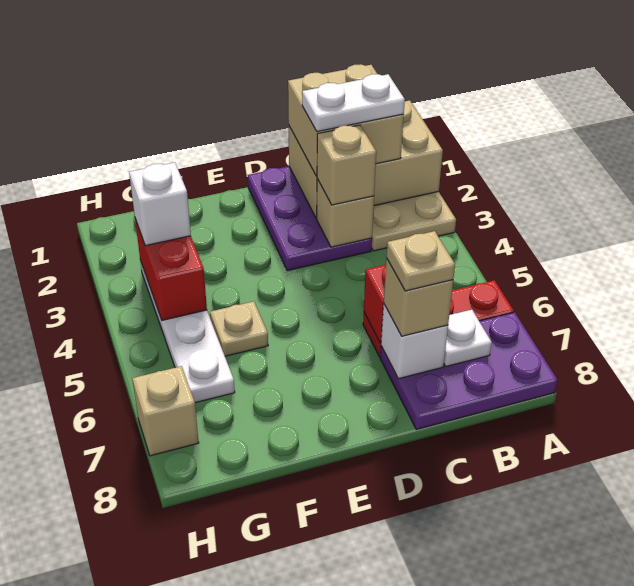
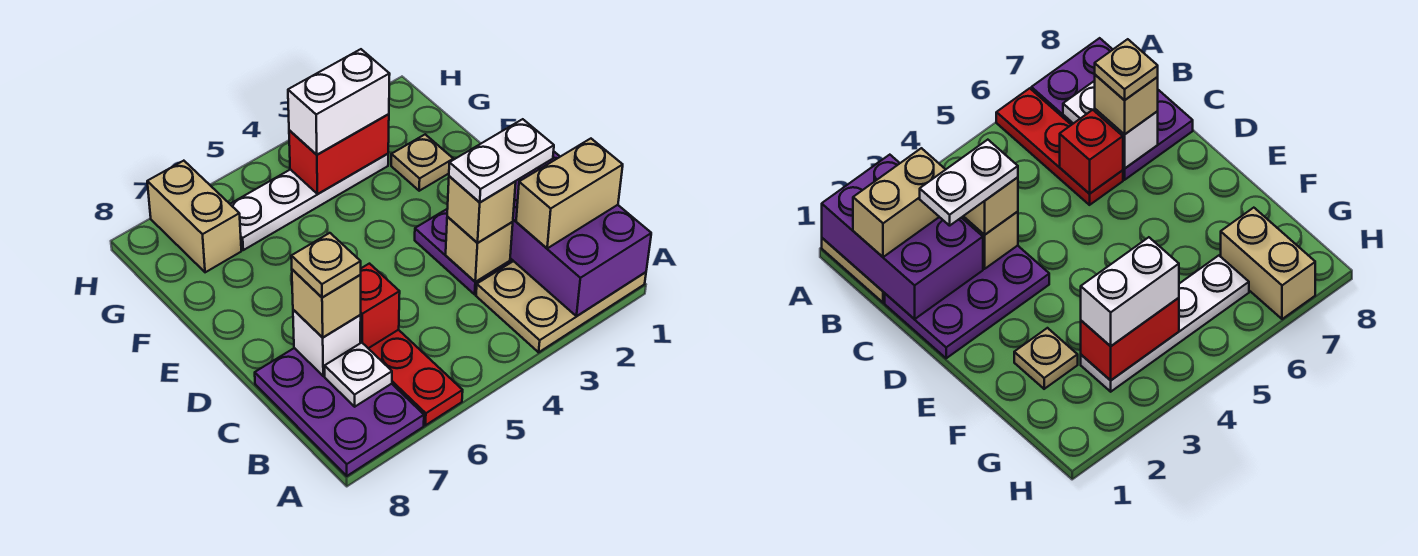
tan 2x3 brick [289,100,443,218] -> purple 2x3 brick [510,152,651,316]
tan 2x2 brick [288,64,404,176] -> tan 1x2 brick [516,139,623,248]
white 1x2 plate [302,74,405,132] -> white 1x2 plate turned to [449,119,554,202]
tan 1x1 plate [210,301,268,356] -> tan 1x1 plate moved to [391,134,453,191]
white 1x1 brick [129,162,191,246] -> white 1x2 brick [288,49,390,155]
tan 1x1 brick [132,366,199,456] -> tan 1x2 brick [147,161,241,272]

